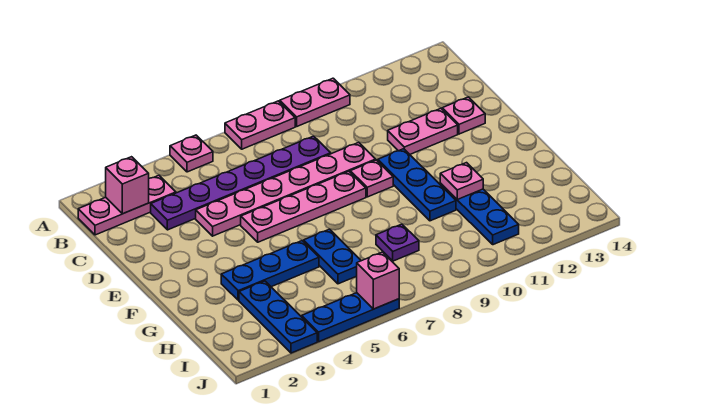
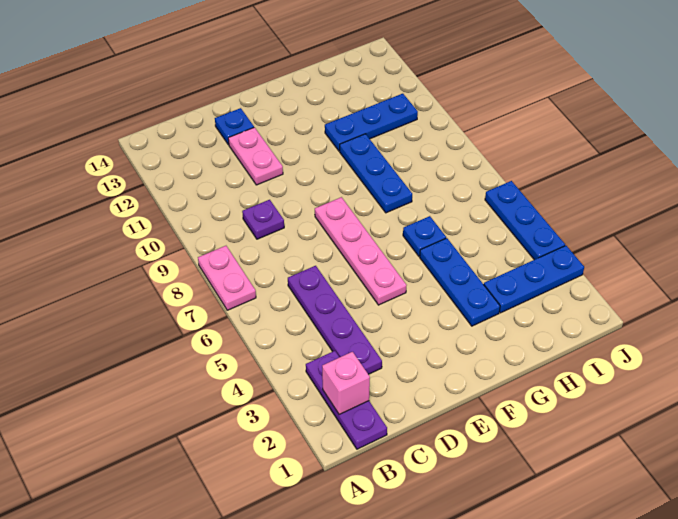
pink 1x1 plate [170,135,213,172] -> none
pink 1x2 plate [280,78,350,126] -> none
pink 1x3 plate [78,175,176,235] -> purple 1x3 plate [306,351,387,449]
purple 1x6 plate [151,136,331,230] -> purple 1x4 plate [288,266,382,374]
pink 1x6 plate [196,142,376,236] -> none
pink 1x1 plate [442,97,485,134] -> blue 1x1 plate [215,108,254,145]
pink 1x1 plate [350,160,393,197] -> none
blue 1x3 plate [378,149,456,221] -> blue 1x3 plate turned to [340,134,412,213]
blue 1x2 plate [304,229,361,284] -> blue 1x1 plate [403,216,446,256]
pink 1x1 plate [440,163,483,199] -> none
purple 1x1 plate [376,224,419,261] -> purple 1x1 plate moved to [242,200,284,239]
pink 1x1 brick [357,252,399,309] -> none

